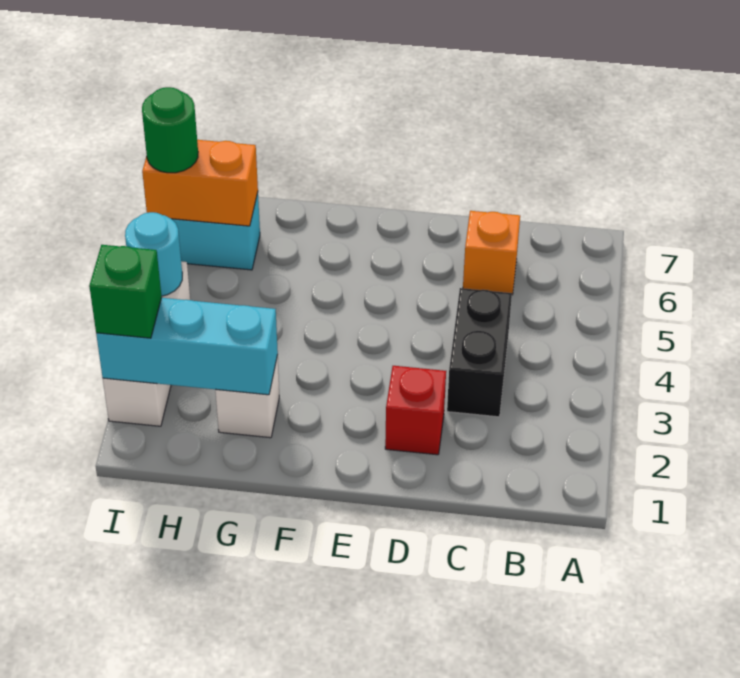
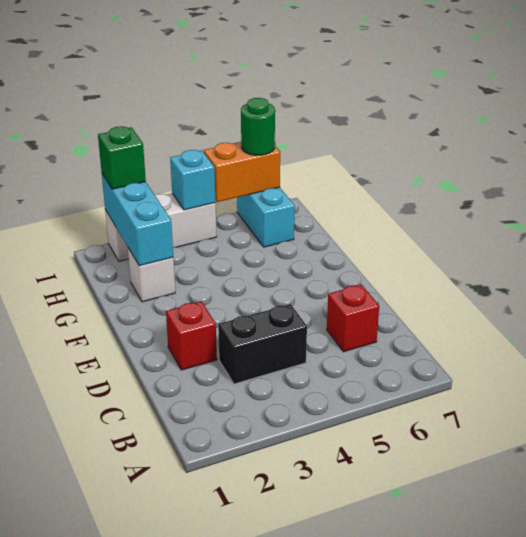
orange 1x1 brick [463,211,520,295] -> red 1x1 brick [327,285,379,352]
orange 1x2 brick [142,140,258,226] -> orange 1x2 brick turned to [204,142,280,202]
cyan 1x1 round brick [125,212,182,296] -> cyan 1x1 brick [170,150,215,210]

